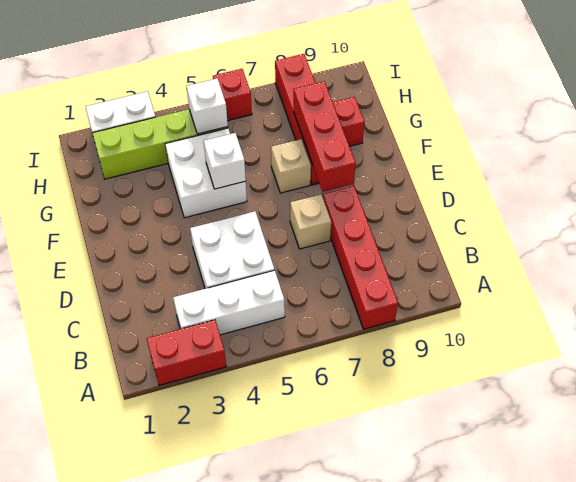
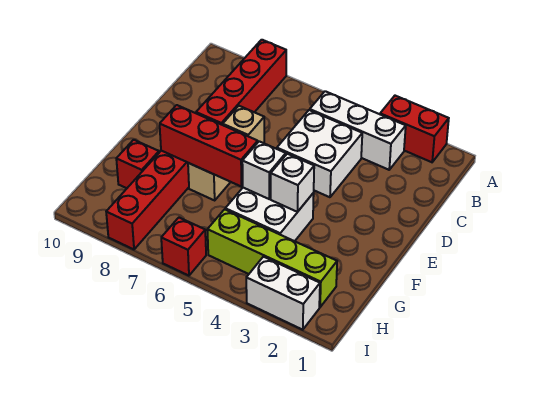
red 1x3 brick [294,81,356,192] -> red 1x3 brick turned to [160,105,258,186]
white 1x1 brick [186,79,228,134] -> white 1x1 brick moved to [271,154,314,212]

